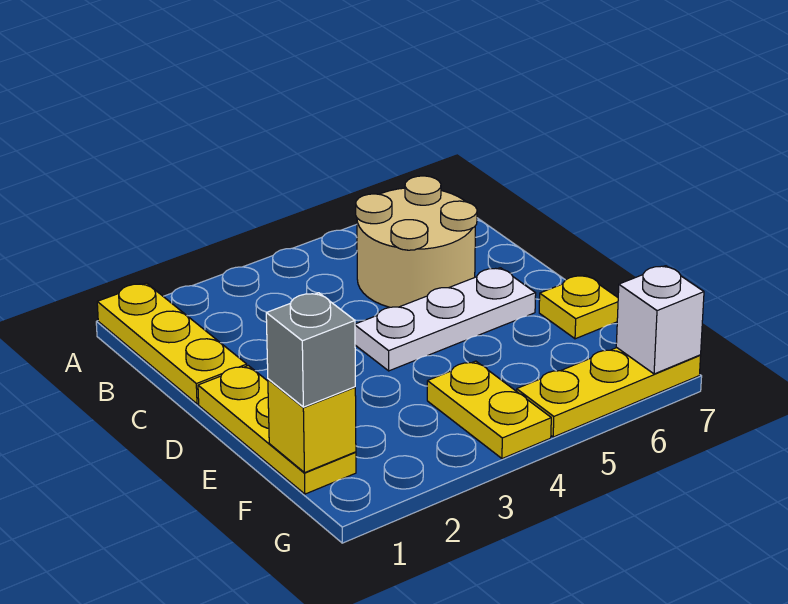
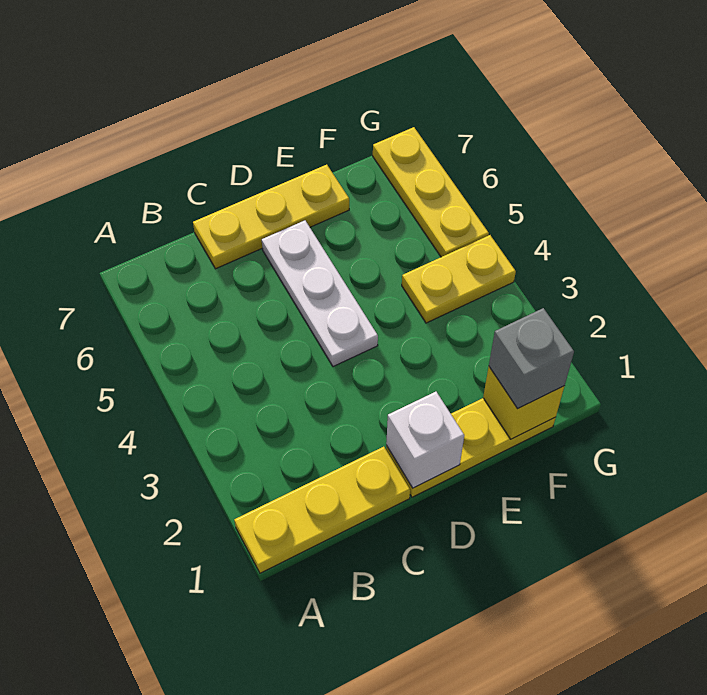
tan 2x2 round brick [356,176,477,307] -> none
yellow 1x1 plate [539,275,618,339] -> yellow 1x3 plate [193,165,349,269]
white 1x1 brick [616,266,704,374] -> white 1x1 brick moved to [386,392,464,488]

